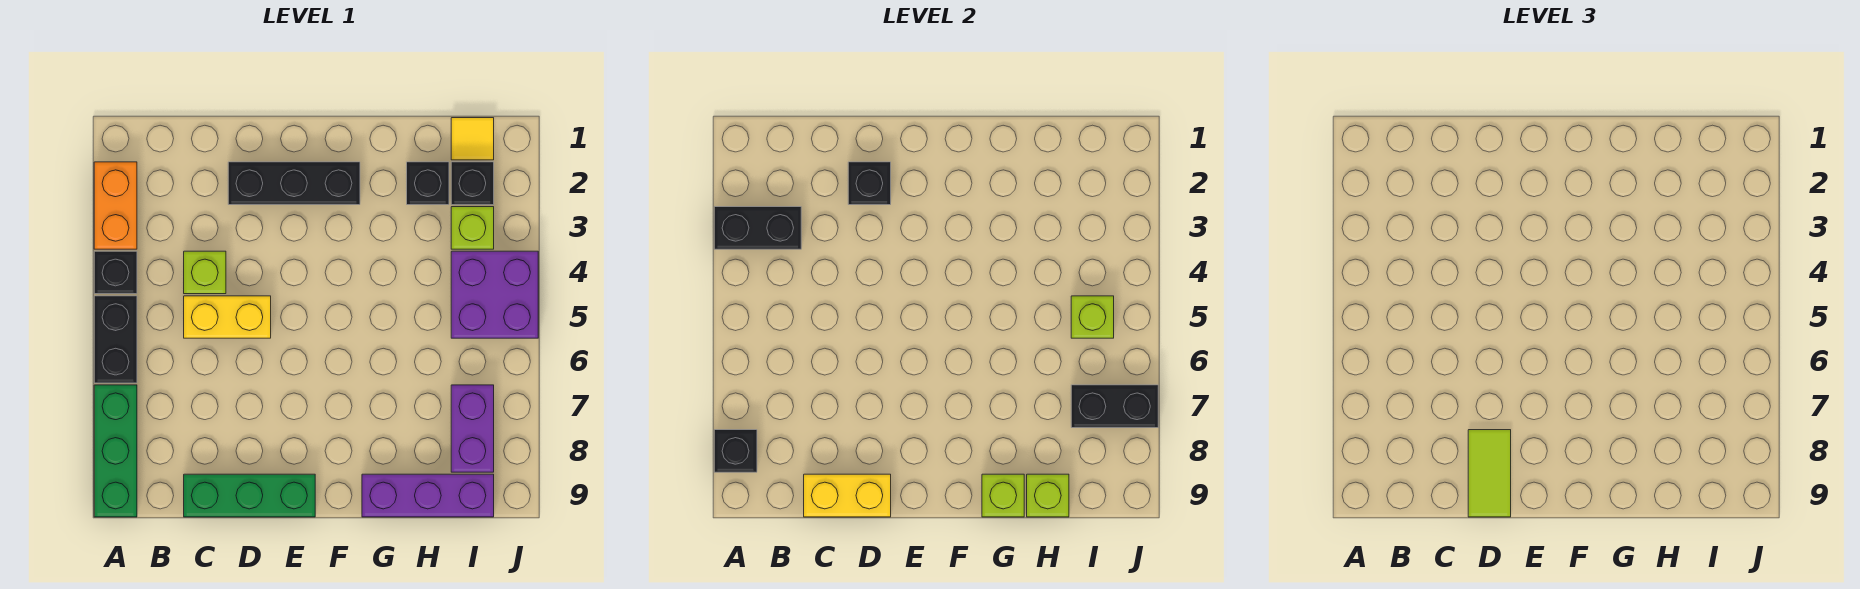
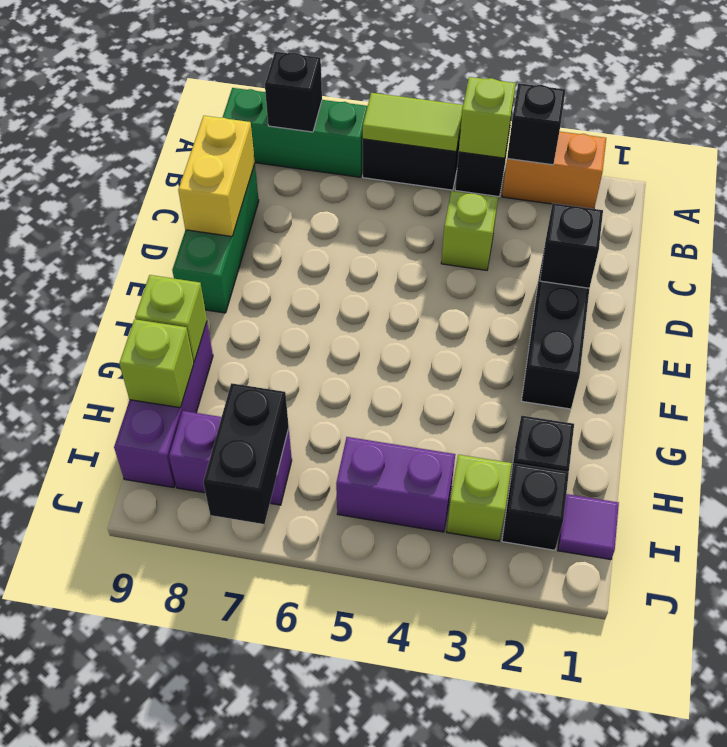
black 1x2 brick [714,207,801,249] -> black 1x1 brick [507,83,565,165]
yellow 1x2 brick [184,296,271,338] -> none
lime 1x2 tile [1468,430,1511,517] -> lime 1x2 tile moved to [363,93,463,151]
yellow 1x1 tile [451,118,494,160] -> purple 1x1 tile [558,494,619,560]
purple 2x2 brick [451,251,538,338] -> purple 1x2 brick [336,437,455,532]
lime 1x1 brick [1071,296,1114,338] -> lime 1x1 brick moved to [459,77,516,158]

